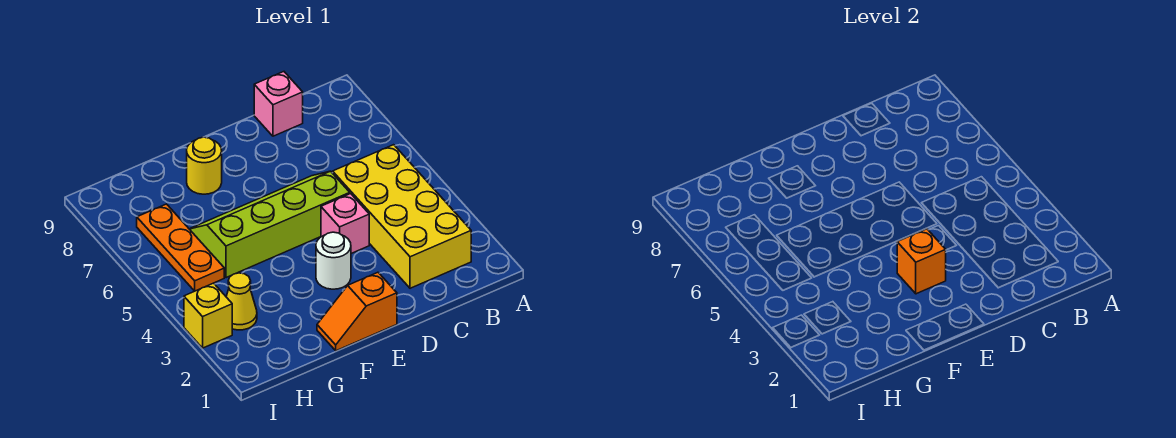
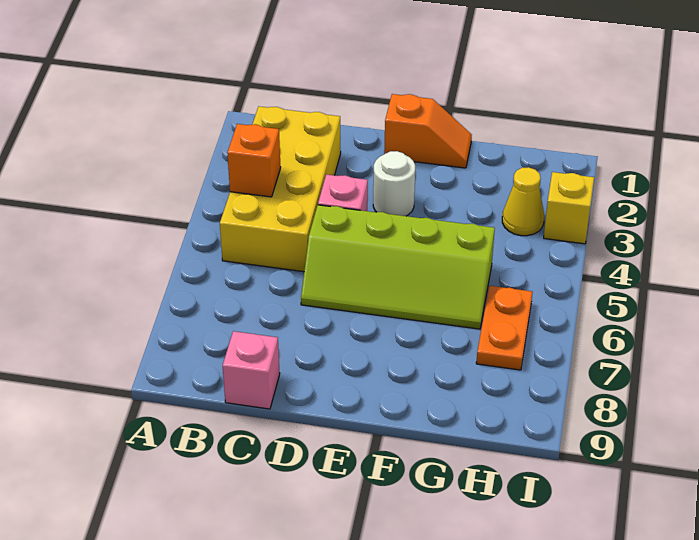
orange 1x1 brick [897,229,946,294] -> orange 1x1 brick moved to [227,124,281,197]
yellow 1x1 round brick [187,137,222,194] -> none
orange 1x3 plate [137,204,224,291] -> orange 1x2 plate [476,286,532,370]

